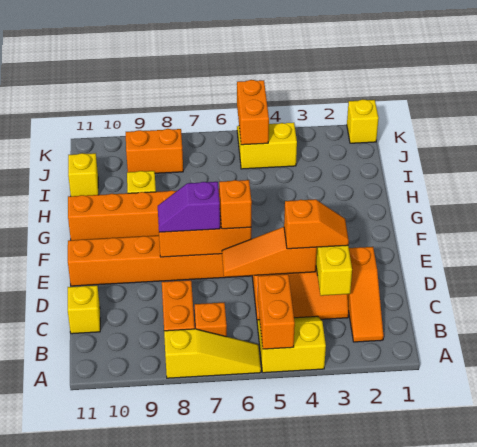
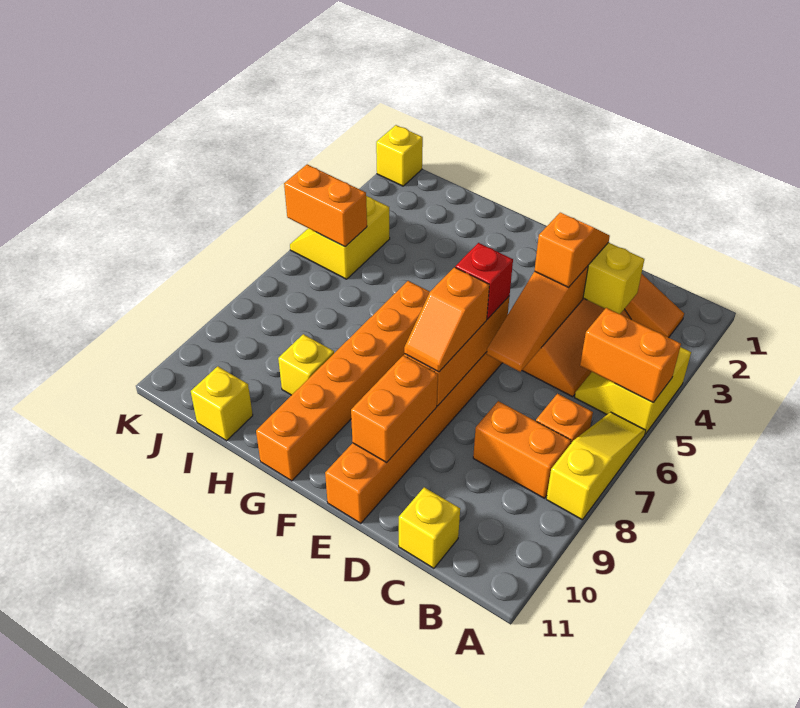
orange 1x1 brick [219,180,252,229] -> red 1x1 brick [455,243,513,319]
purple 1x2 slope [158,182,220,232] -> orange 1x2 slope [404,267,489,372]
orange 1x2 brick [126,129,183,173] -> orange 1x2 brick moved to [351,355,438,462]

